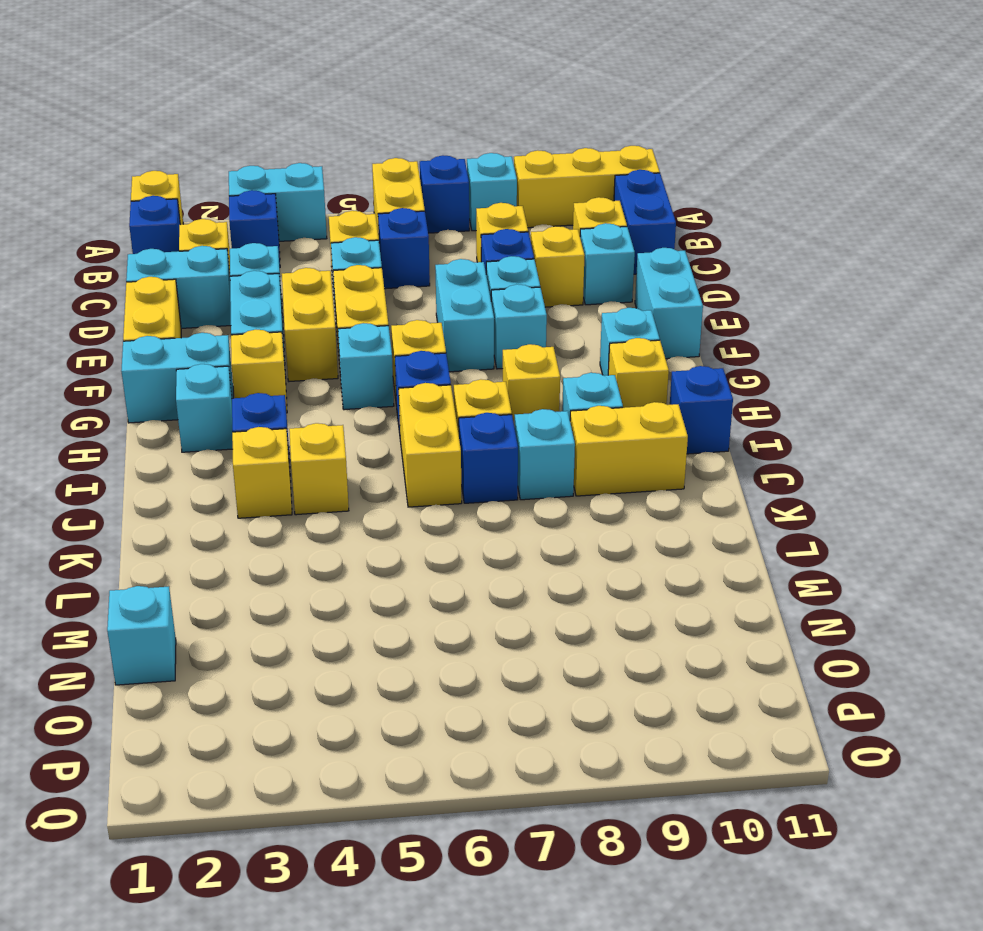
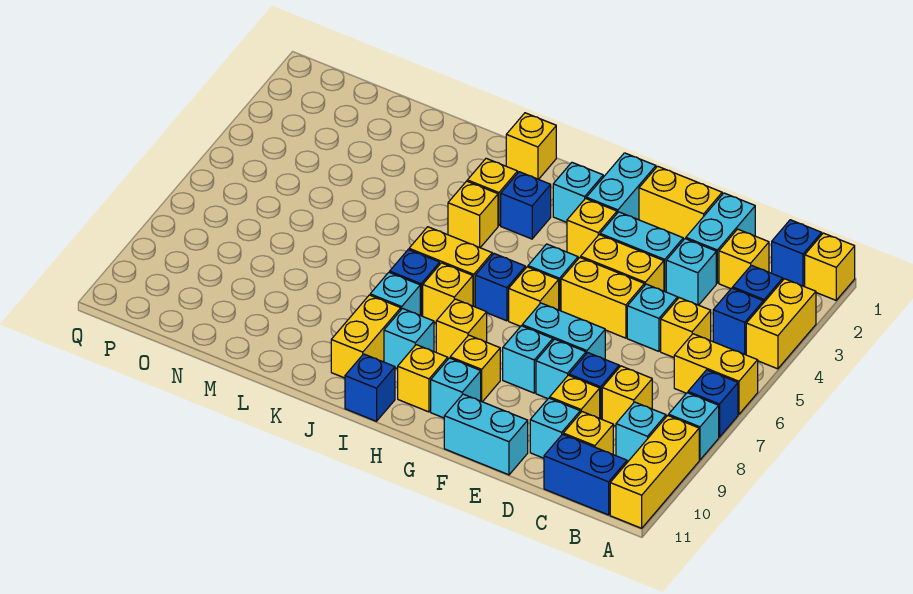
cyan 1x2 brick [229,163,327,241] -> yellow 1x2 brick [746,279,816,369]
blue 1x1 brick [378,208,430,289] -> blue 1x1 brick moved to [713,288,763,355]
none -> yellow 1x1 brick [450,335,500,402]
none -> yellow 1x1 brick [506,113,556,179]
cyan 1x1 brick [107,586,176,685] -> cyan 1x1 brick moved to [616,402,666,461]

